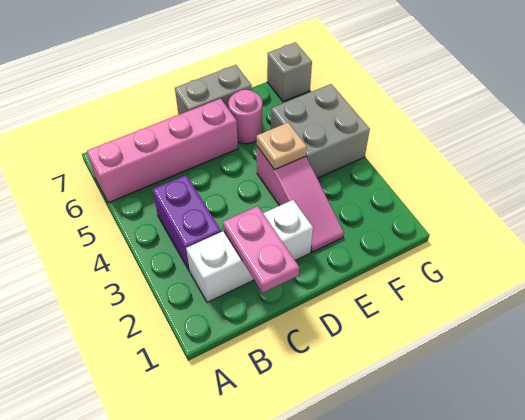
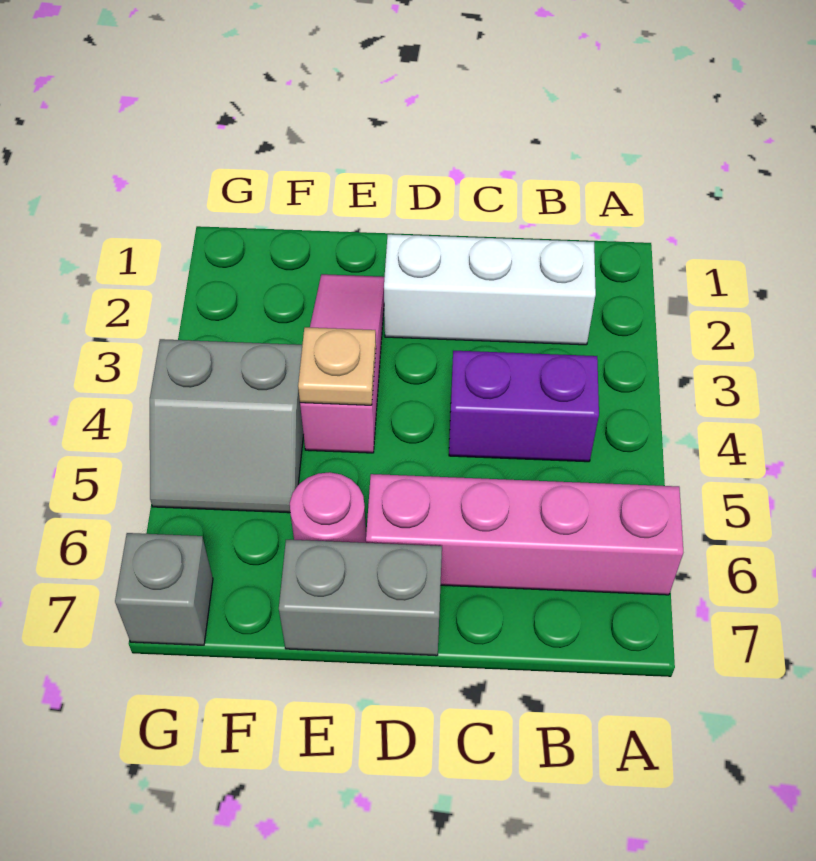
purple 1x2 brick [152,175,221,272] -> purple 1x2 brick turned to [449,351,599,462]
pink 1x2 plate [223,206,299,293] -> none
grey 2x2 brick [271,84,370,178] -> grey 2x2 slope [150,339,304,513]

